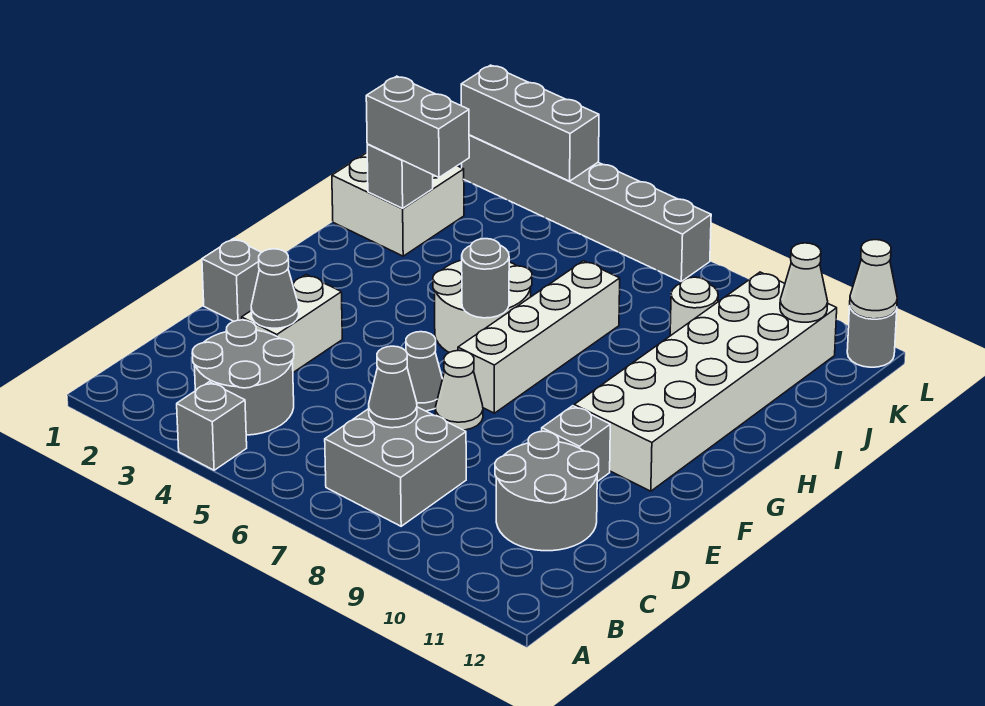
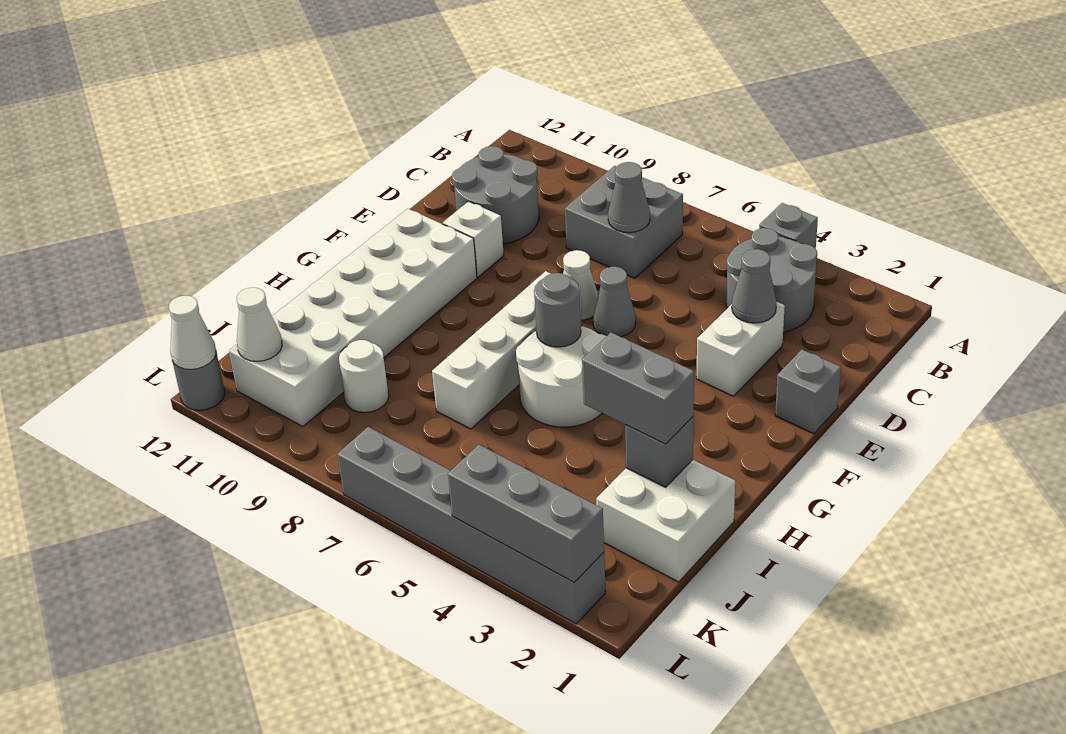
grey 1x1 brick [542,406,610,482] -> white 1x1 brick [443,201,504,277]

